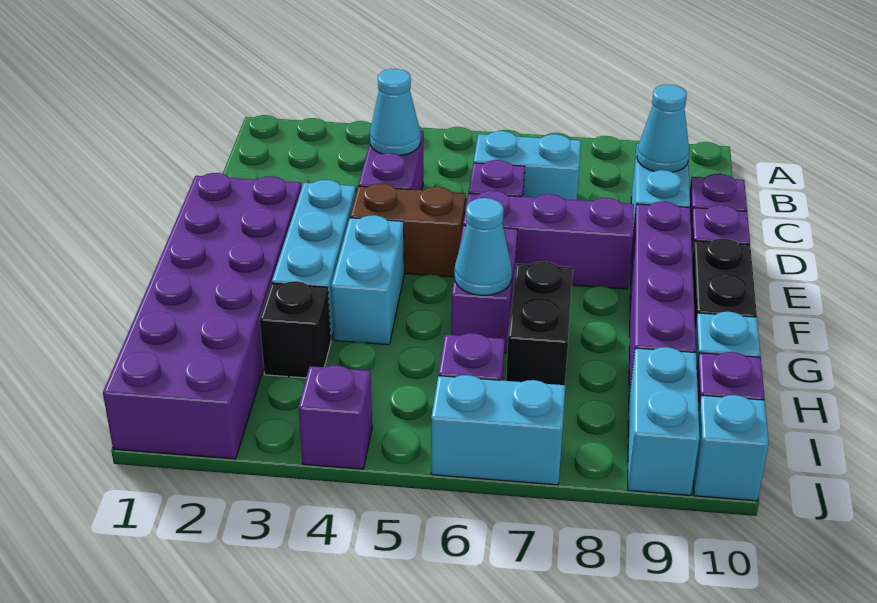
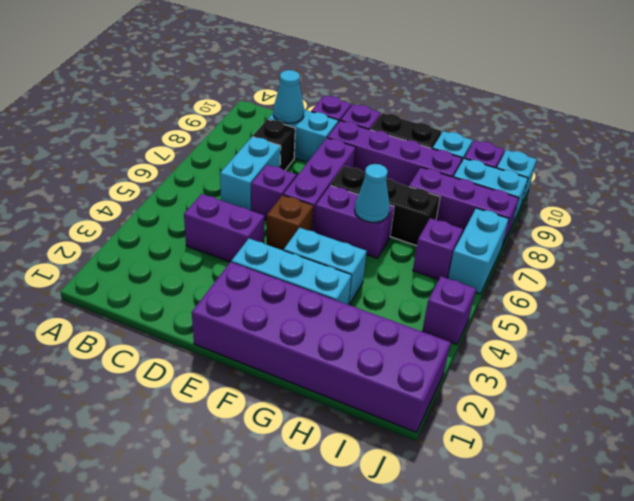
cyan 1x1 cone [370,69,420,156] -> none
brown 1x2 brick [350,183,466,277] -> brown 1x1 brick [267,195,313,250]
black 1x2 brick [506,262,573,385] -> black 1x3 brick [331,166,440,246]
black 1x1 brick [260,281,331,378] -> black 1x1 brick moved to [253,119,295,170]
none -> purple 1x3 brick [409,167,519,249]

